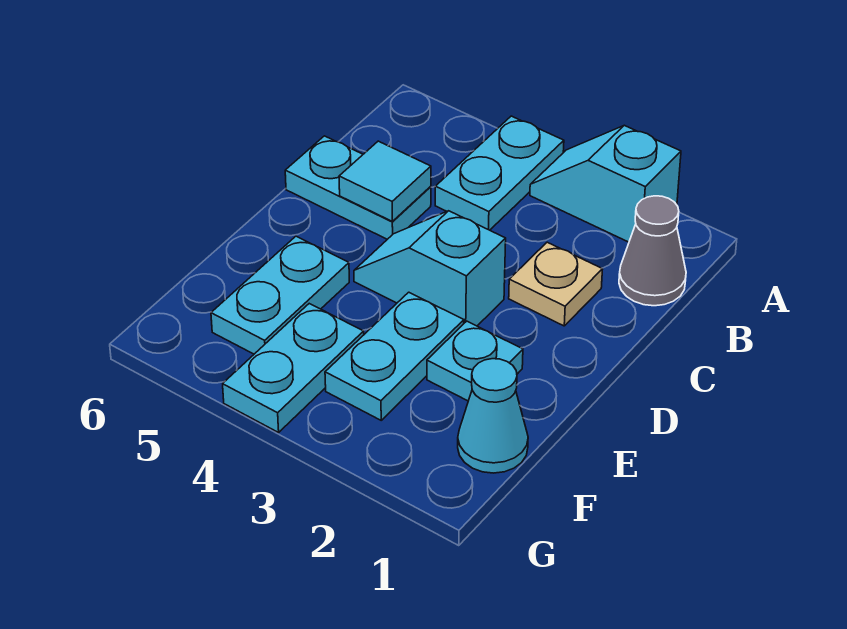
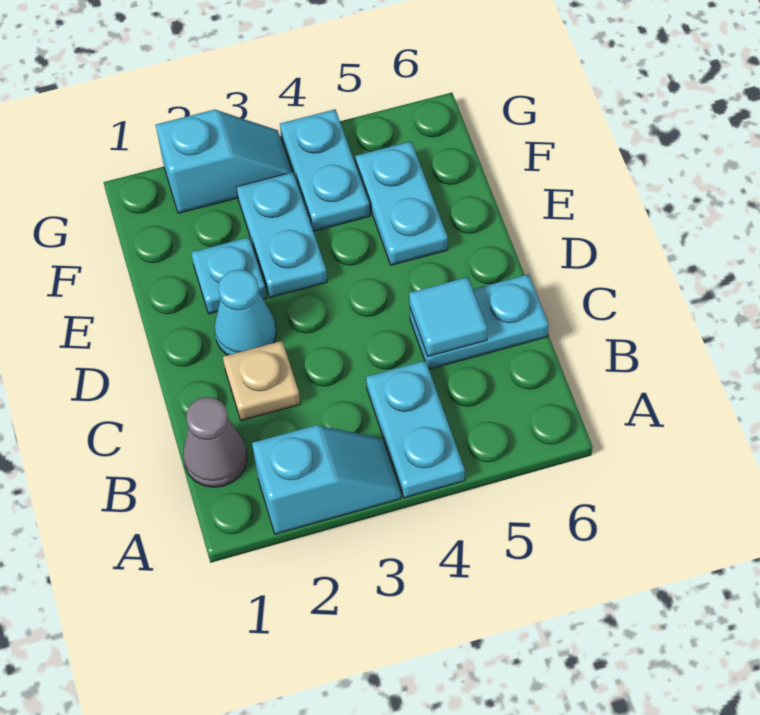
cyan 1x2 slope [354,211,506,326] -> cyan 1x2 slope moved to [156,110,292,213]
cyan 1x1 cone [458,359,528,473] -> cyan 1x1 cone moved to [215,270,276,355]

